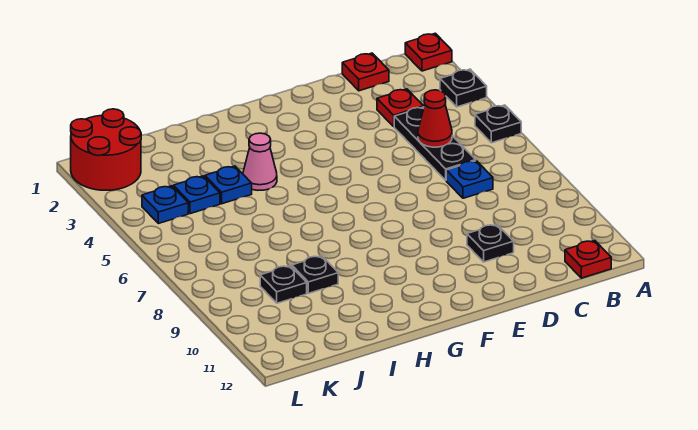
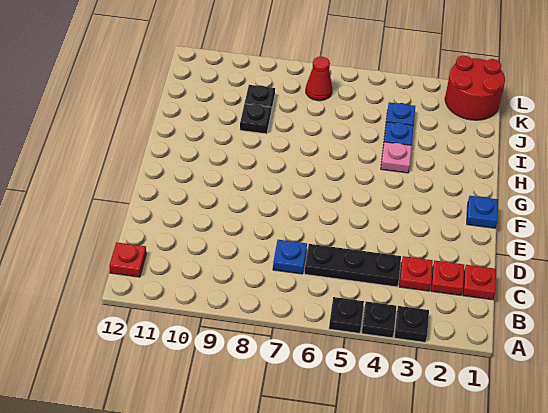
red 1x1 plate [405,33,452,71] -> red 1x1 plate moved to [431,261,464,295]
red 1x1 cone [418,90,452,147] -> red 1x1 cone moved to [306,57,332,101]
black 1x1 plate [467,224,514,262] -> black 1x1 plate moved to [362,301,396,338]
pink 1x1 cone [243,133,277,190] -> pink 1x1 plate [381,142,412,173]
blue 1x1 plate [142,186,188,224] -> blue 1x1 plate moved to [467,196,498,228]

